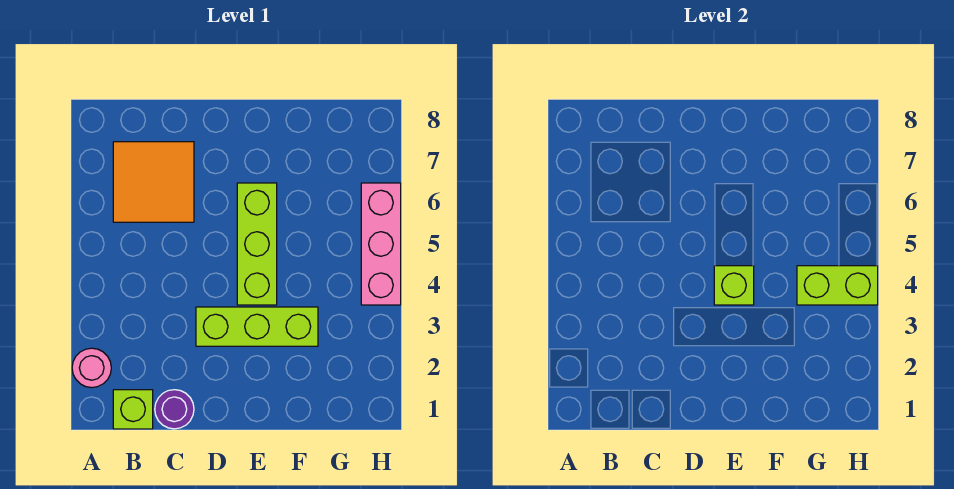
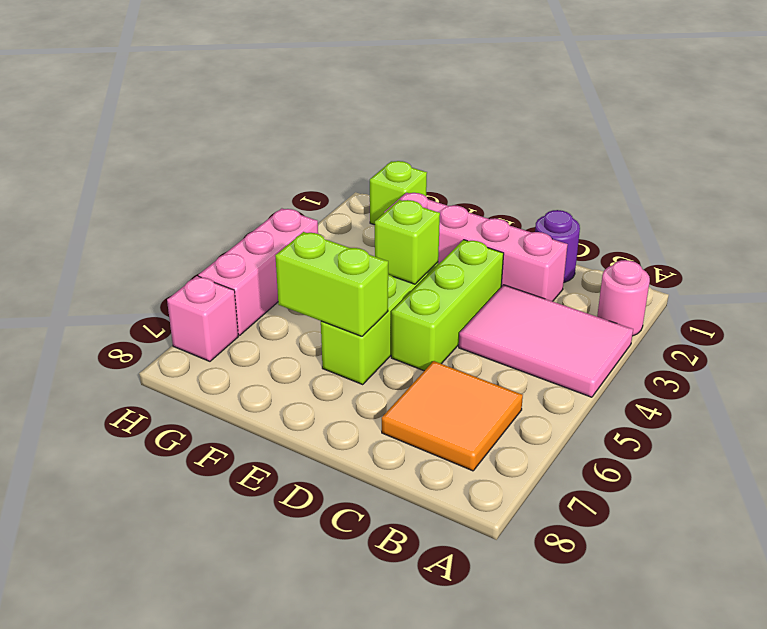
none -> pink 2x3 tile [459,285,633,397]
lime 1x1 brick [113,390,153,429] -> lime 1x1 brick moved to [370,161,427,225]
none -> pink 1x4 brick [385,193,568,301]
lime 1x3 brick [196,307,318,346] -> lime 1x3 brick turned to [391,240,504,371]
lime 1x2 brick [797,266,878,305] -> lime 1x2 brick moved to [275,232,388,336]
none -> pink 1x1 brick [167,276,238,361]

